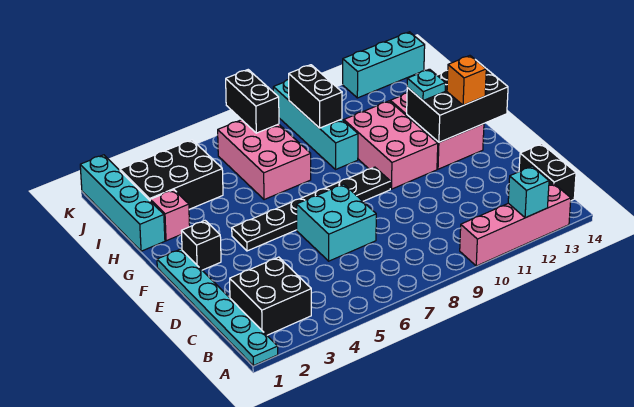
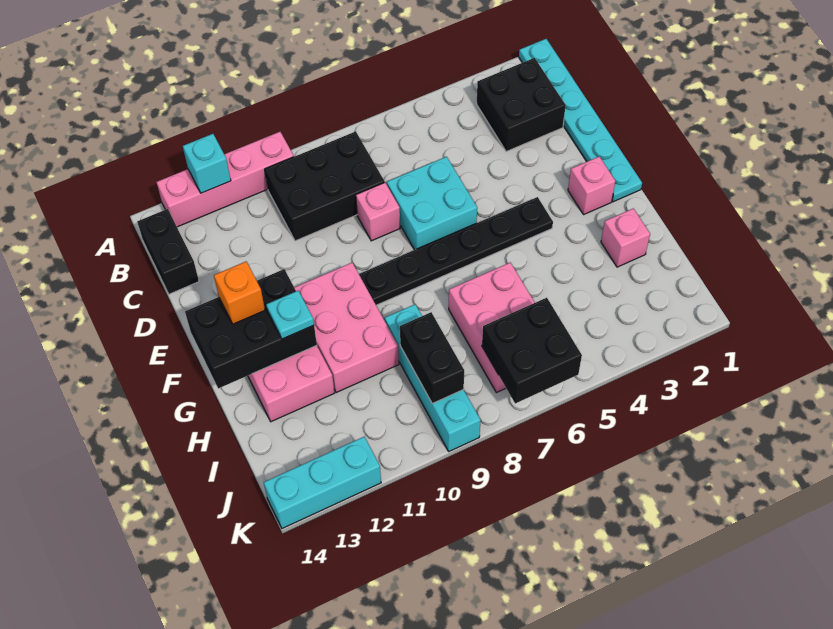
none -> pink 1x1 brick [356,183,400,241]
black 1x1 brick [181,221,221,270] -> pink 1x1 brick [568,157,615,214]
cyan 1x4 brick [80,155,165,251] -> none
black 2x3 brick [120,140,223,209] -> black 2x3 brick moved to [265,131,385,241]
black 1x2 brick [226,70,279,133] -> black 2x2 brick [482,298,582,404]

